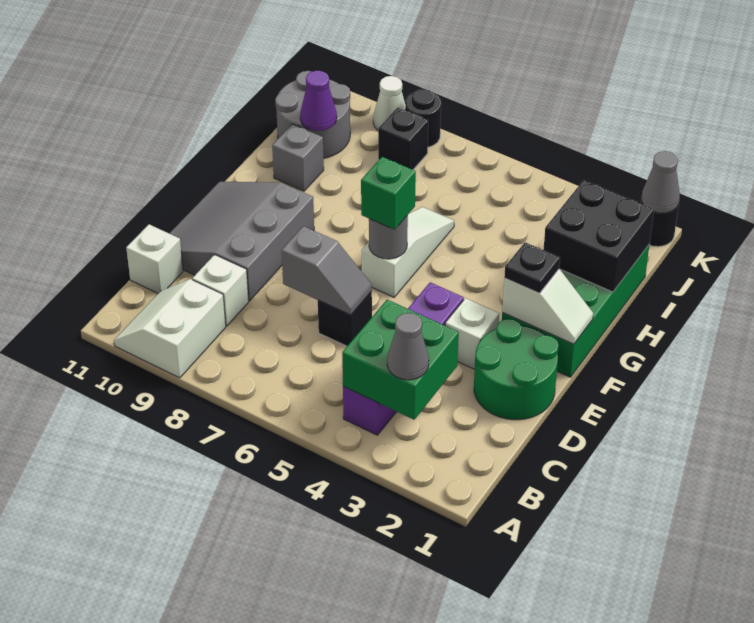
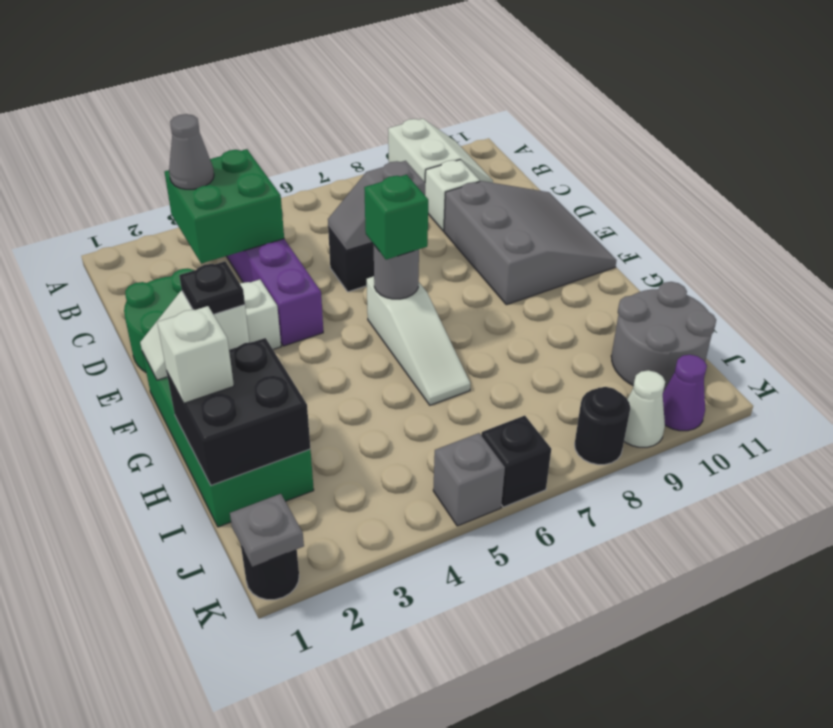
white 1x1 brick [126,225,183,293] -> white 1x1 brick moved to [157,306,234,403]
grey 1x1 brick [272,124,324,191] -> grey 1x1 brick moved to [433,433,505,526]
purple 1x1 cone [300,71,337,131] -> purple 1x1 cone moved to [663,355,707,431]
black 1x1 brick [378,108,428,170] -> black 1x1 brick moved to [481,416,551,507]
grey 1x1 cone [642,151,680,213] -> grey 1x1 plate [230,494,304,567]

